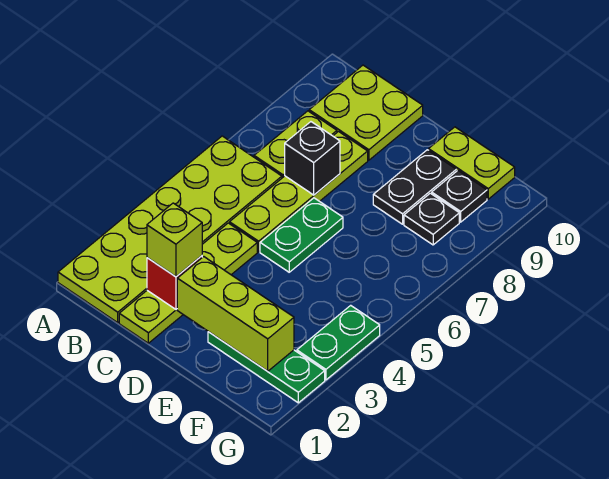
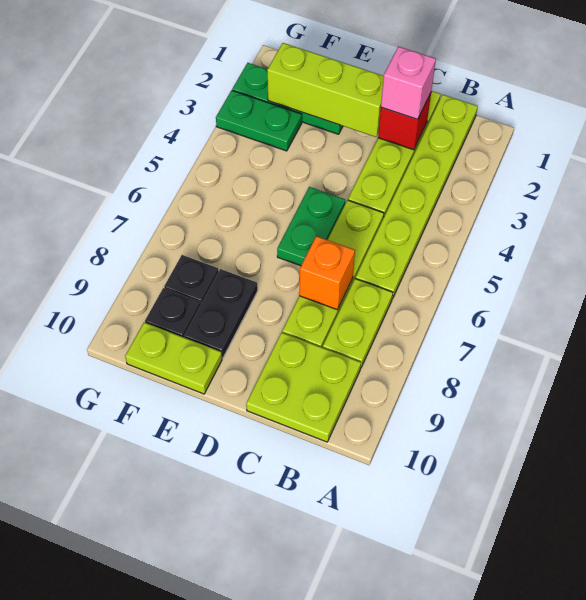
lime 2x6 plate [58,136,282,323] -> lime 1x6 plate [355,95,478,299]
lime 1x1 brick [147,203,202,277] -> pink 1x1 brick [381,47,436,119]
black 1x1 brick [285,122,340,195] -> orange 1x1 brick [299,236,355,310]
green 1x2 plate [297,305,380,380] -> green 1x2 plate turned to [216,90,302,151]

